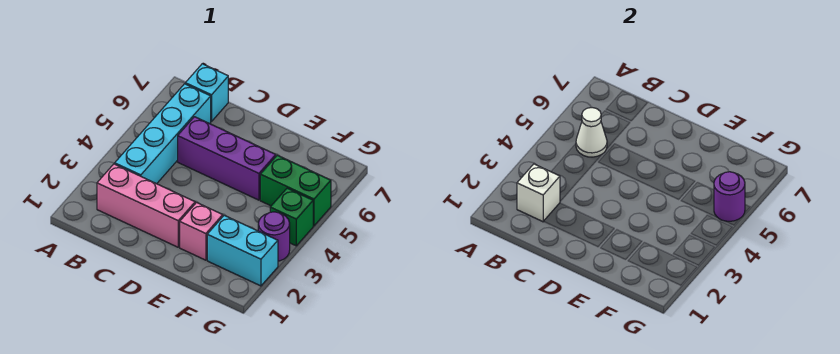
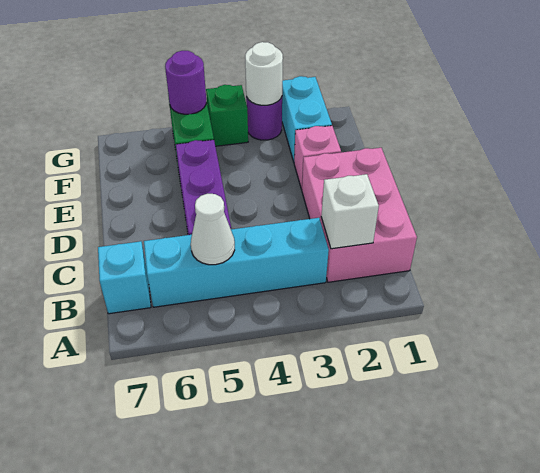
pink 1x3 brick [97,164,195,247] -> pink 2x3 brick [302,148,417,282]
none -> white 1x1 round brick [245,42,283,105]

